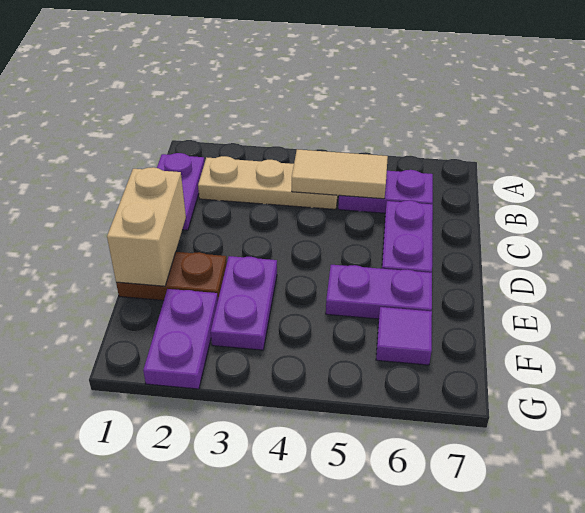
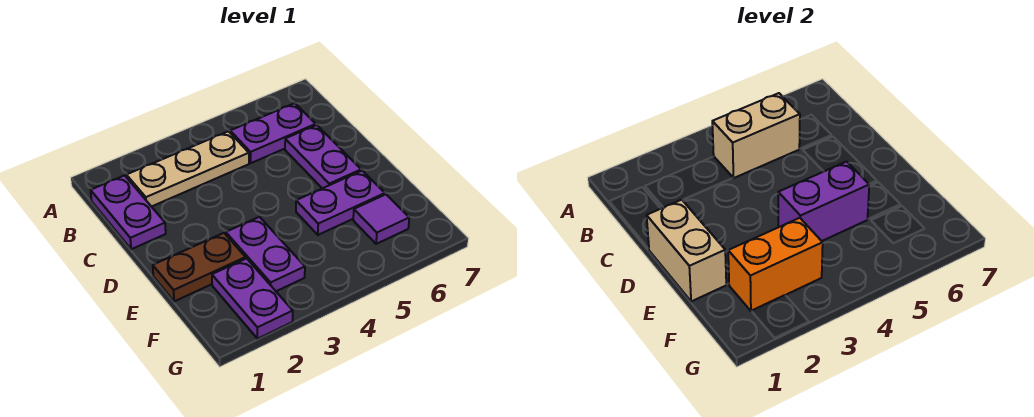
tan 1x2 tile [292,149,388,199] -> tan 1x2 brick [712,93,800,178]
none -> purple 1x2 brick [778,162,869,241]
none -> orange 1x2 brick [728,218,823,311]

